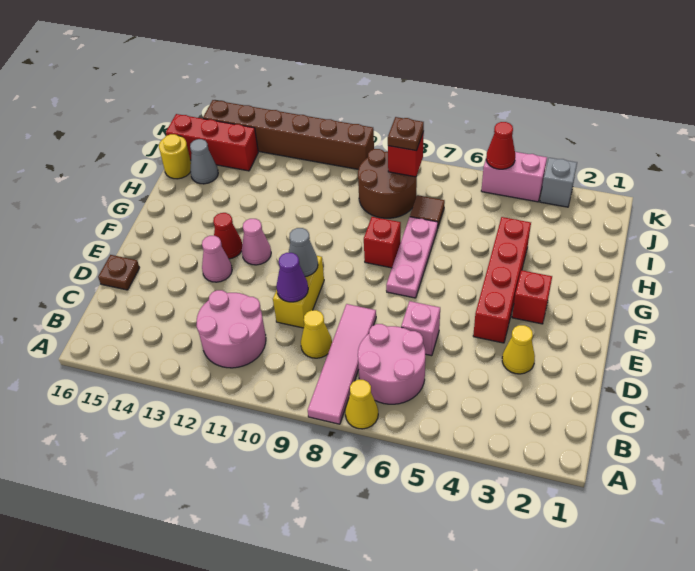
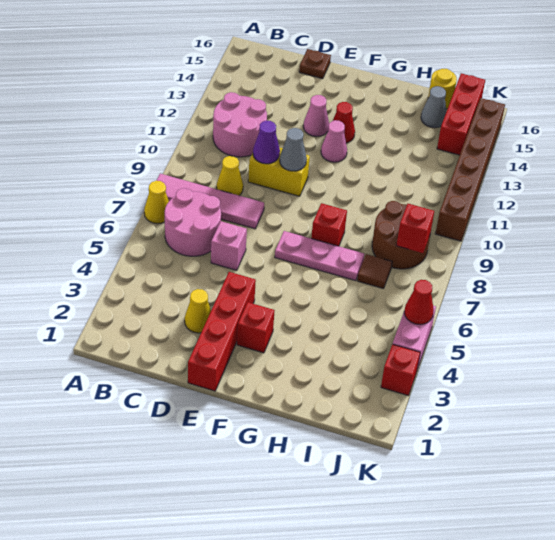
red 1x4 brick [473,217,531,343] -> red 1x4 brick turned to [188,272,256,391]
brown 1x1 plate [388,117,424,151] -> none
grey 1x1 brick [540,158,577,207] -> red 1x1 brick [381,344,420,396]

